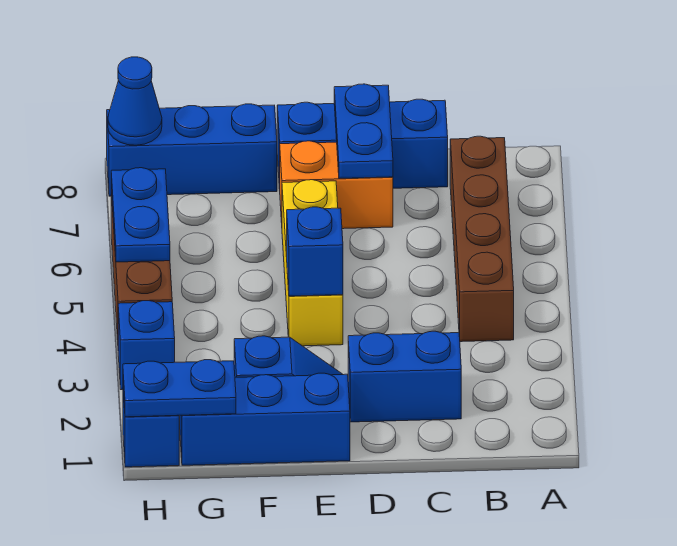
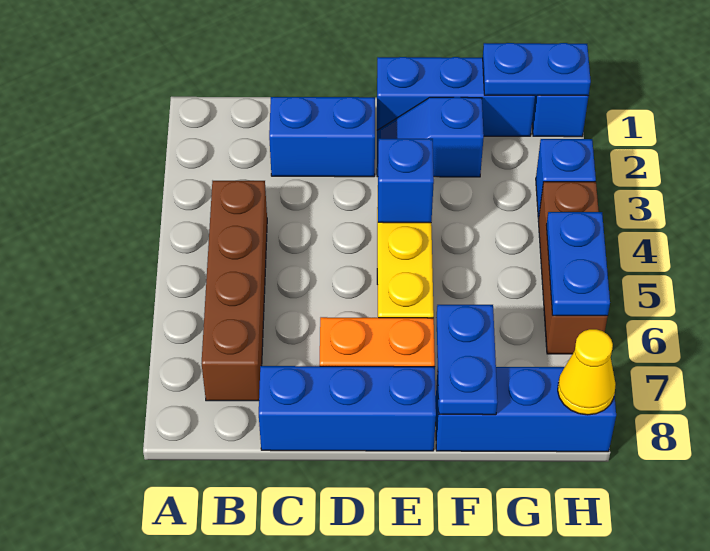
blue 1x2 plate [334,84,393,179] -> blue 1x2 plate moved to [436,305,497,415]
blue 1x1 cone [108,57,162,145] -> yellow 1x1 cone [558,329,616,415]

